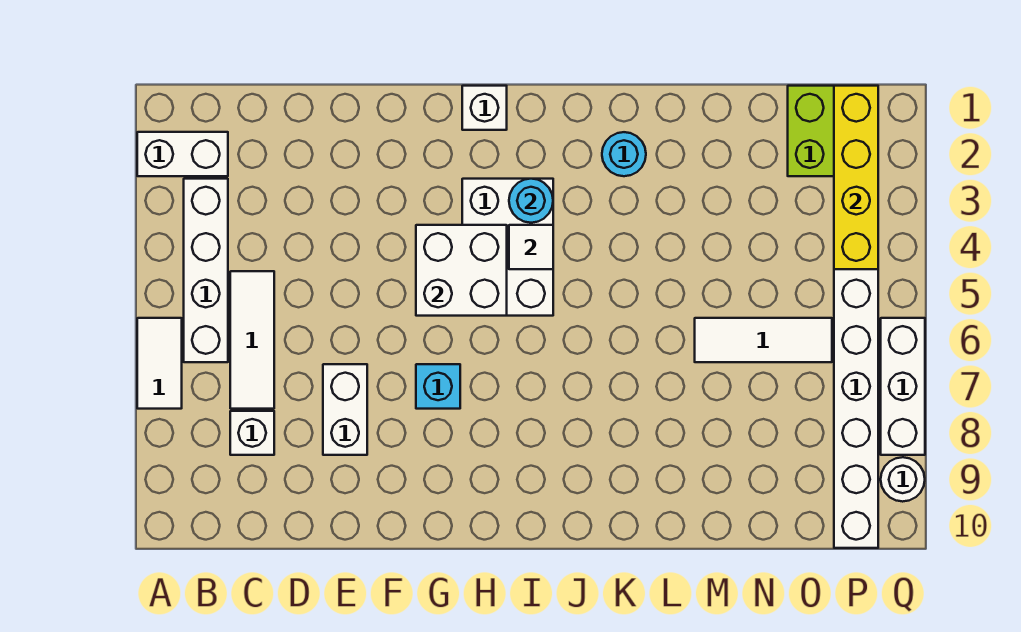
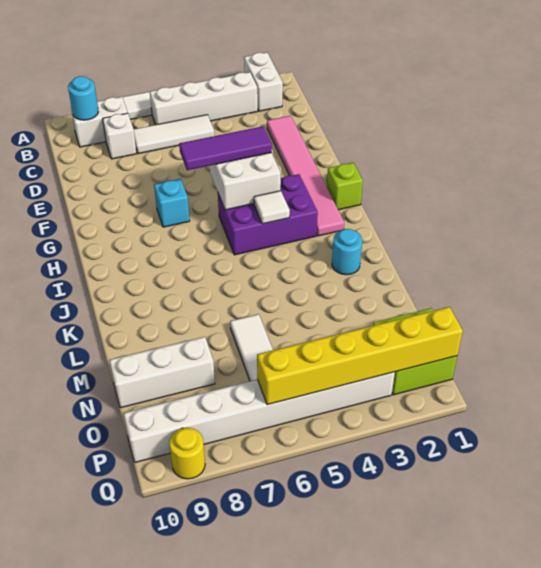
none -> pink 1x6 tile [267,116,344,236]
white 1x2 brick [323,364,367,455] -> white 1x2 brick moved to [71,97,128,147]
none -> purple 1x3 tile [179,126,272,170]
white 1x1 brick [462,86,507,130] -> lime 1x1 brick [327,163,363,210]
white 2x3 brick [462,179,553,316] -> purple 2x3 brick [218,174,318,255]
cyan 1x1 round brick [509,179,553,223] -> cyan 1x1 round brick moved to [68,76,98,120]
yellow 1x4 brick [834,86,878,269] -> yellow 1x6 brick [257,307,463,405]
white 1x3 brick [881,318,925,455] -> white 1x3 brick moved to [109,337,215,408]
white 1x1 round brick [881,457,925,502] -> yellow 1x1 round brick [169,428,205,479]

